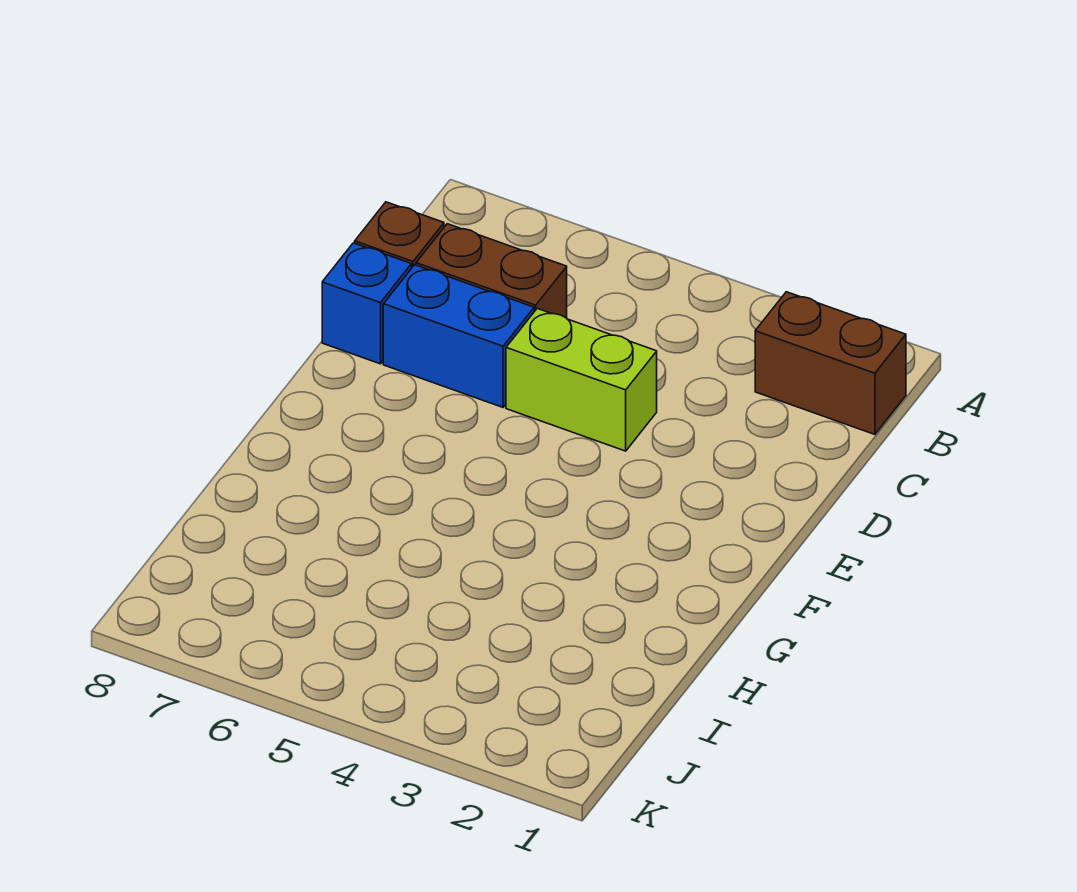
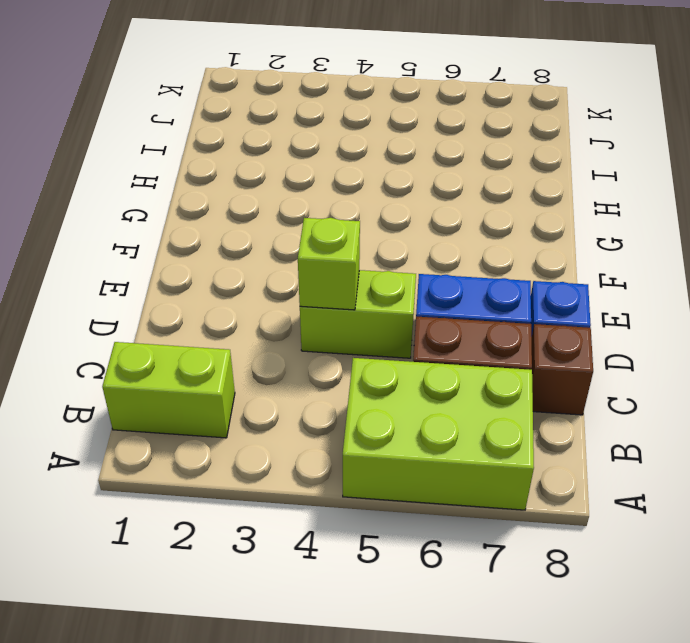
none -> lime 2x3 brick [343,358,534,510]
brown 1x2 brick [755,292,906,434] -> lime 1x2 brick [102,342,235,438]
none -> lime 1x1 brick [298,218,360,310]

